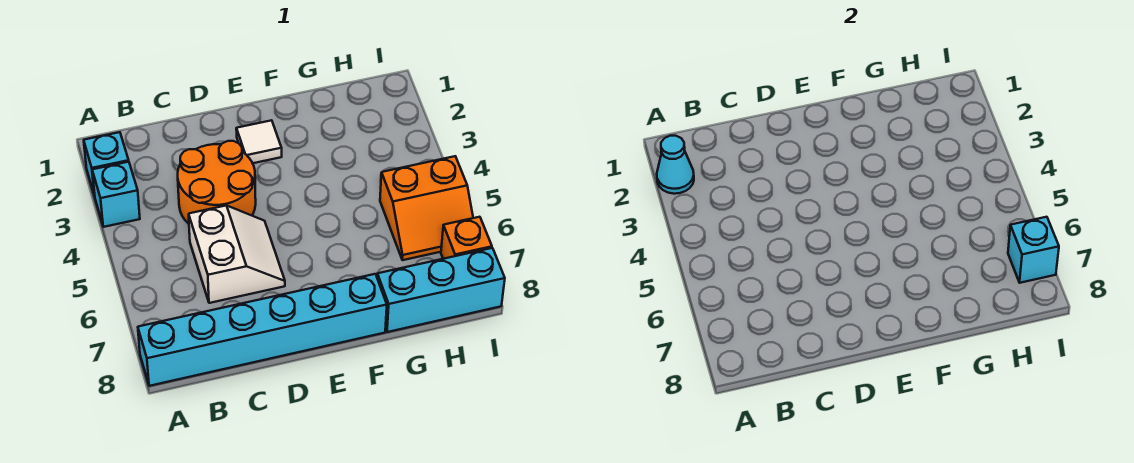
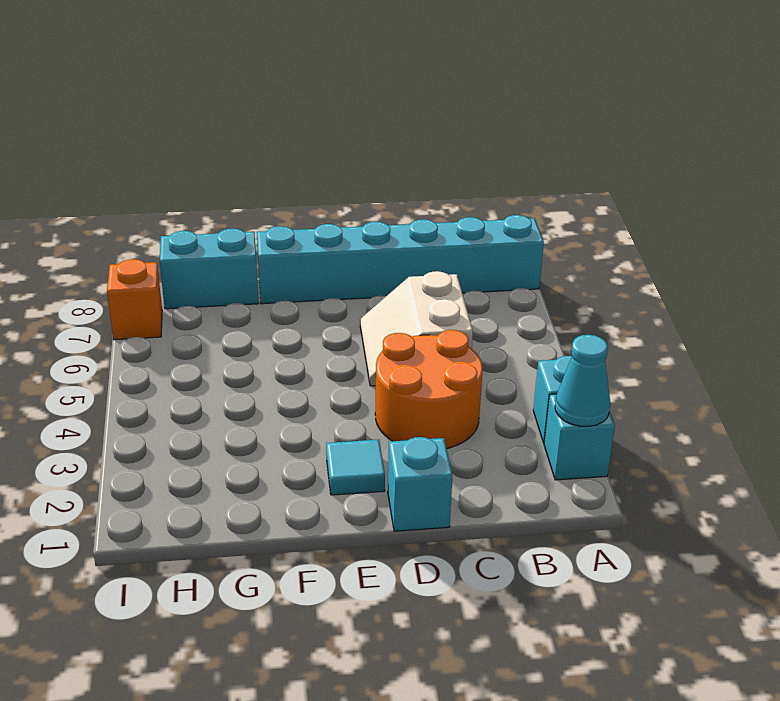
white 1x1 tile [236,120,282,163] -> cyan 1x1 tile [326,440,385,495]
cyan 1x3 brick [377,248,505,332] -> cyan 1x2 brick [160,228,258,309]
orange 2x2 slope [380,156,473,260] -> none
cyan 1x1 brick [1008,217,1059,283] -> cyan 1x1 brick moved to [388,437,453,531]

